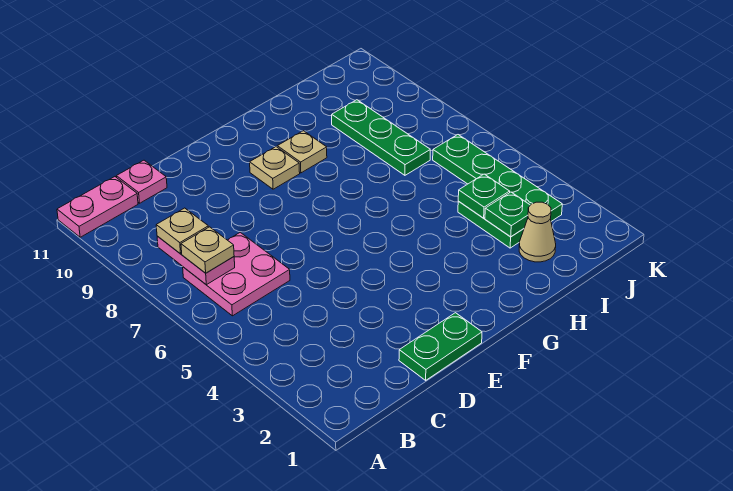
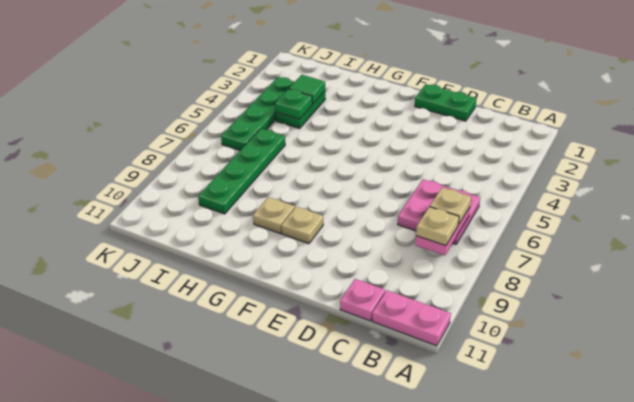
tan 1x1 cone [519,202,556,262] -> none
green 1x1 plate [485,192,530,237] -> green 1x1 tile [289,75,325,104]
green 1x3 plate [332,100,430,175] -> green 1x4 plate [198,129,285,214]

